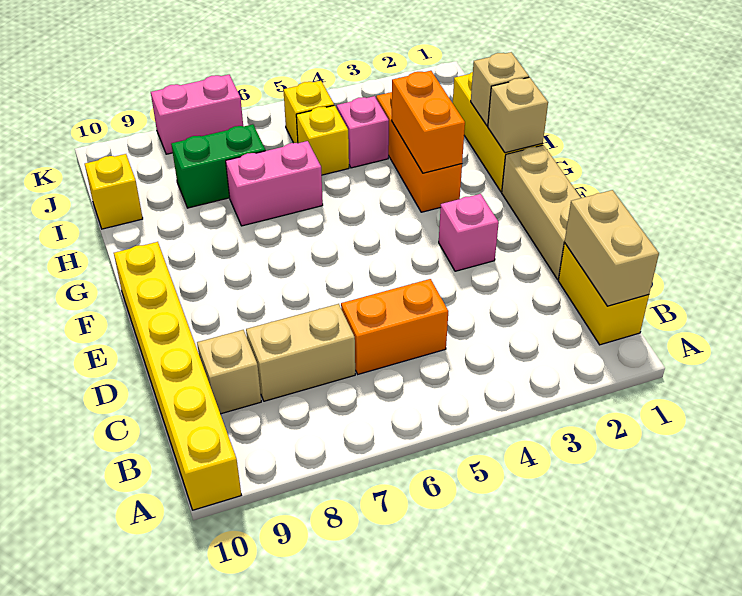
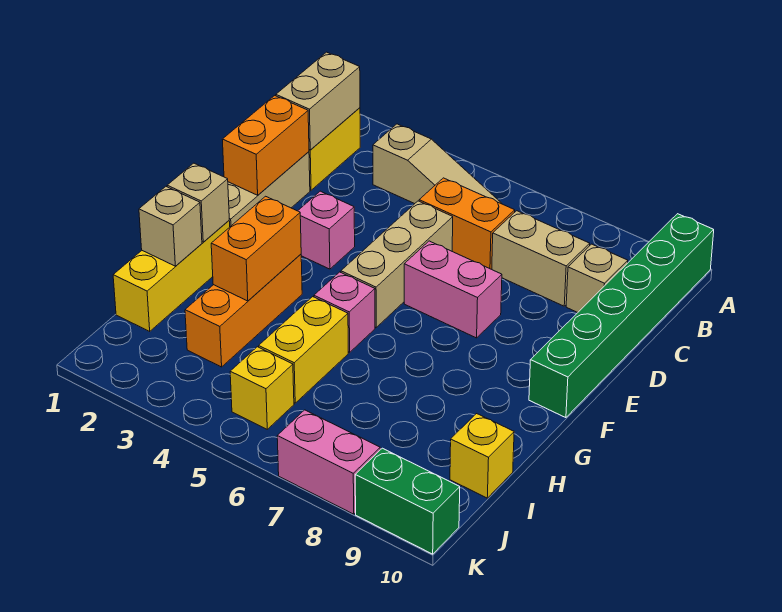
yellow 1x6 brick [114,242,241,510] -> green 1x6 brick [529,214,714,418]
none -> tan 1x3 slope [373,124,501,204]
none -> orange 1x2 brick [222,96,309,195]
none -> tan 1x3 brick [341,201,453,327]
pink 1x2 brick [226,141,323,226] -> pink 1x2 brick moved to [404,241,502,338]
pink 1x1 brick [337,96,389,168] -> pink 1x1 brick moved to [314,272,375,352]
yellow 1x1 brick [296,105,349,175] -> yellow 1x2 brick [259,297,348,403]
green 1x2 brick [171,124,265,208] -> green 1x2 brick moved to [355,448,460,554]

